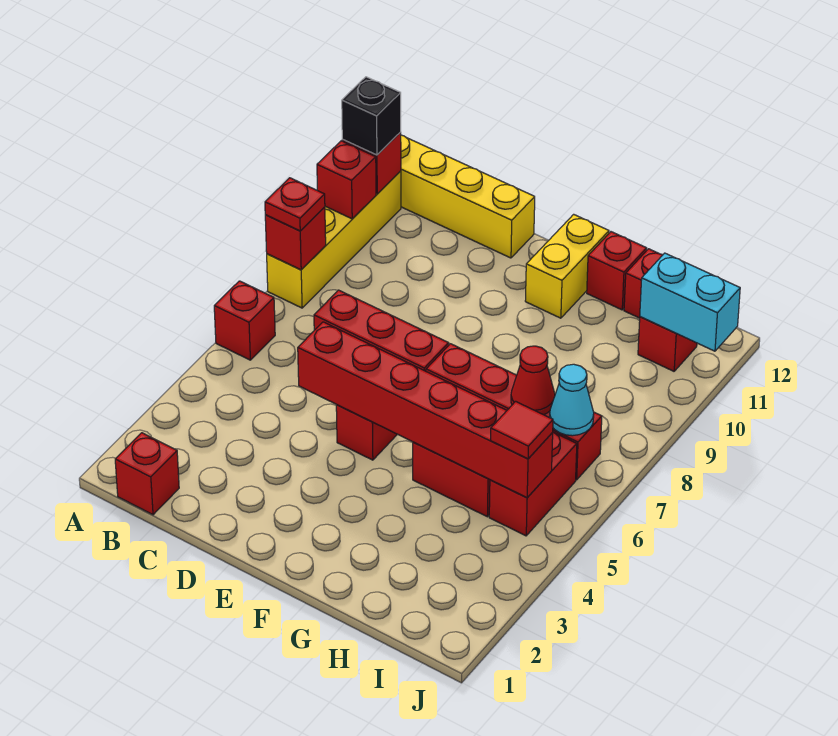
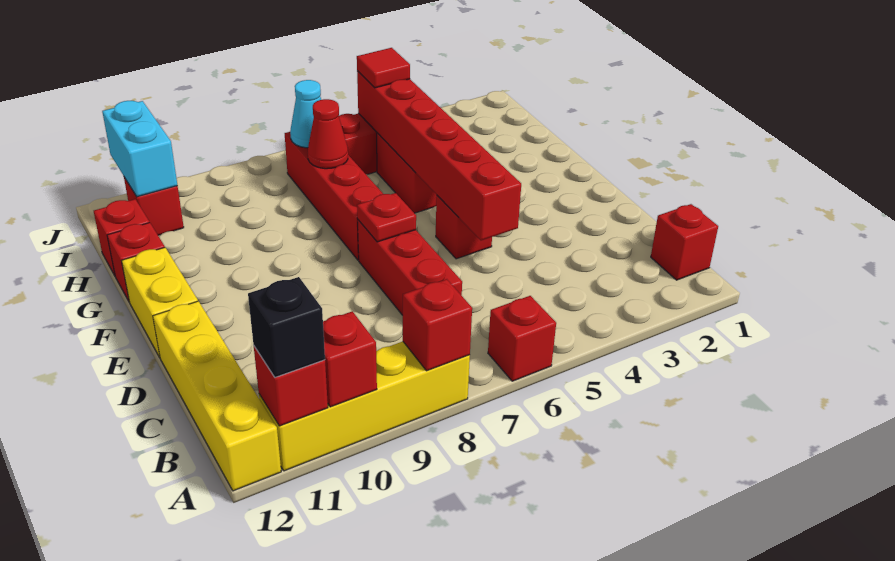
red 1x1 plate [265,178,325,231] -> red 1x1 plate moved to [357,193,416,242]
yellow 1x2 brick [525,214,609,318] -> yellow 1x2 brick turned to [122,248,198,357]

